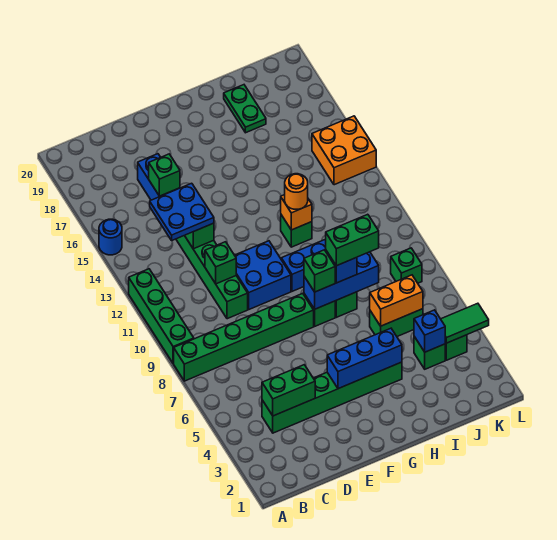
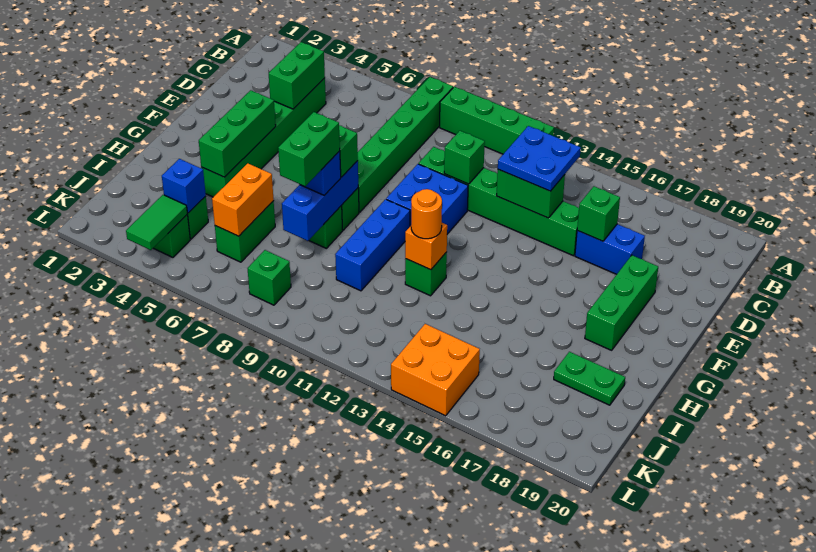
blue 1x1 round brick [99,219,122,255] -> none
none -> green 1x3 brick [585,255,658,350]
blue 1x3 brick [327,328,402,389] -> green 1x3 brick [199,90,276,177]

